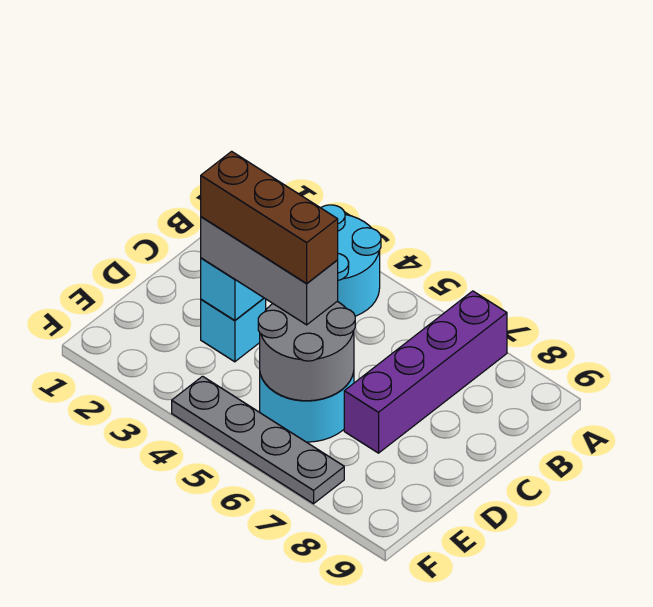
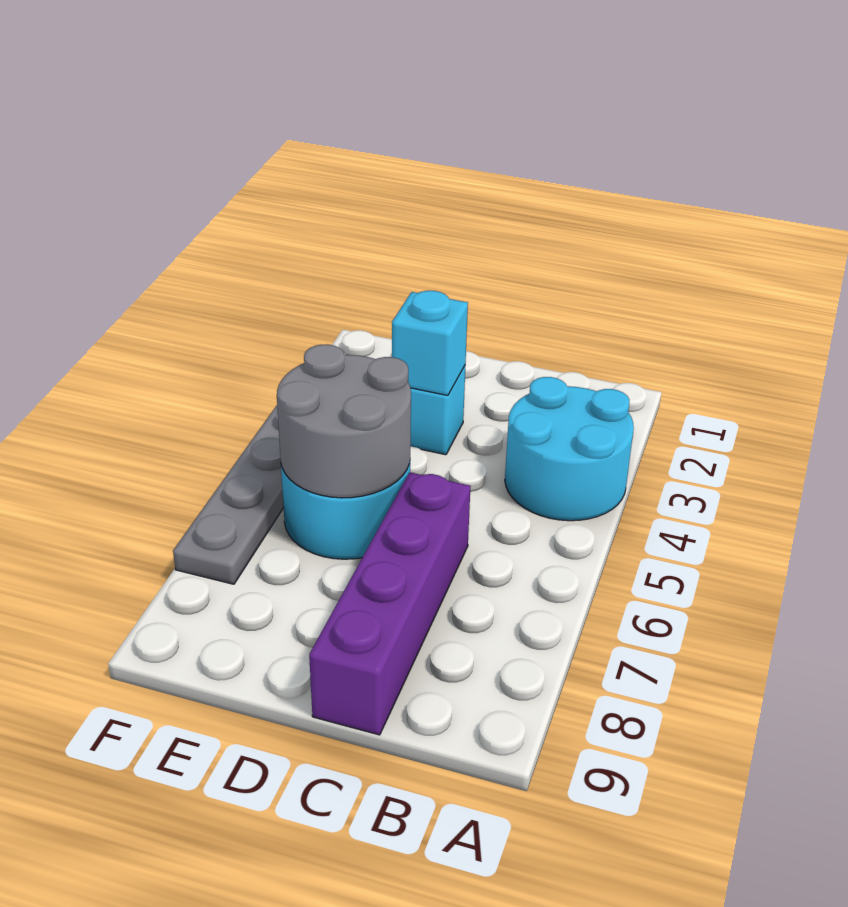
purple 1x4 brick [344,291,507,453] -> purple 1x4 brick turned to [309,472,471,735]
grey 1x3 brick [201,217,338,325] -> none
brown 1x3 brick [201,151,338,284] -> none

